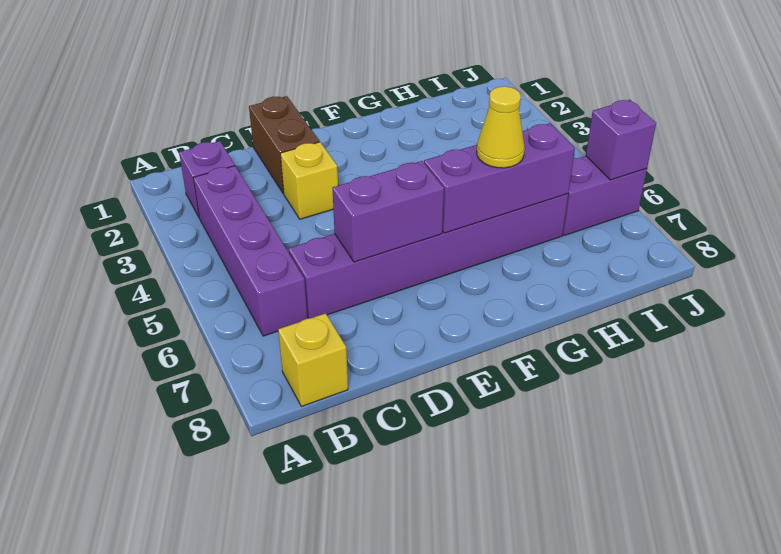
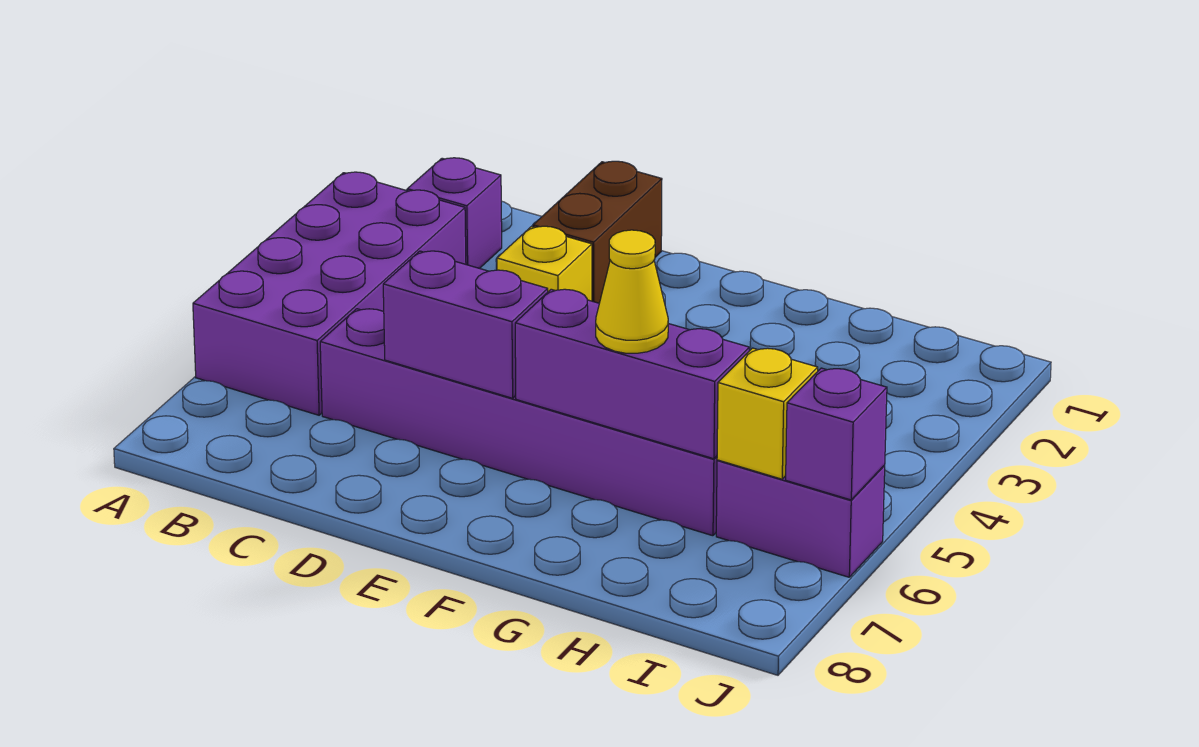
purple 1x4 brick [193,166,307,336] -> purple 2x4 brick [193,172,466,415]
yellow 1x1 brick [278,313,348,407] -> yellow 1x1 brick moved to [717,348,818,479]

